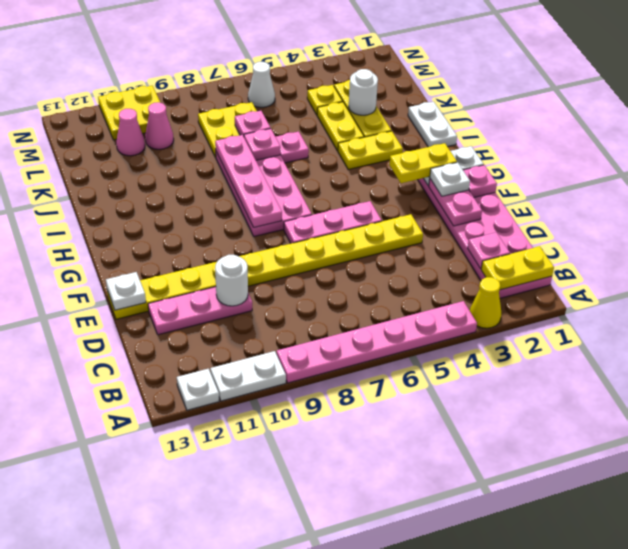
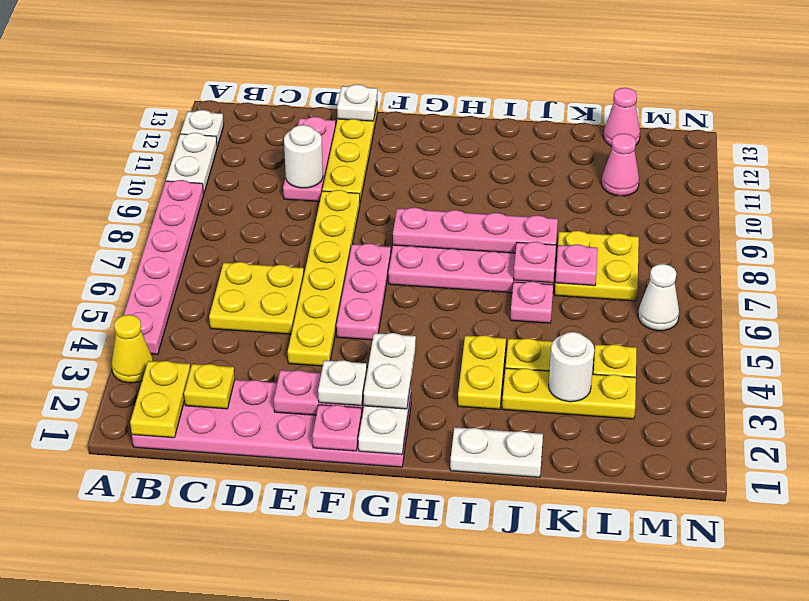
pink 1x1 plate [468,232,510,269] -> yellow 1x1 plate [184,364,235,409]
yellow 1x2 plate [389,143,457,183] -> white 1x2 plate [363,333,416,409]
pink 1x1 cone [145,102,174,149] -> pink 1x1 cone moved to [603,88,640,146]
yellow 2x2 plate [98,86,160,140] -> yellow 2x2 plate moved to [209,262,304,334]

